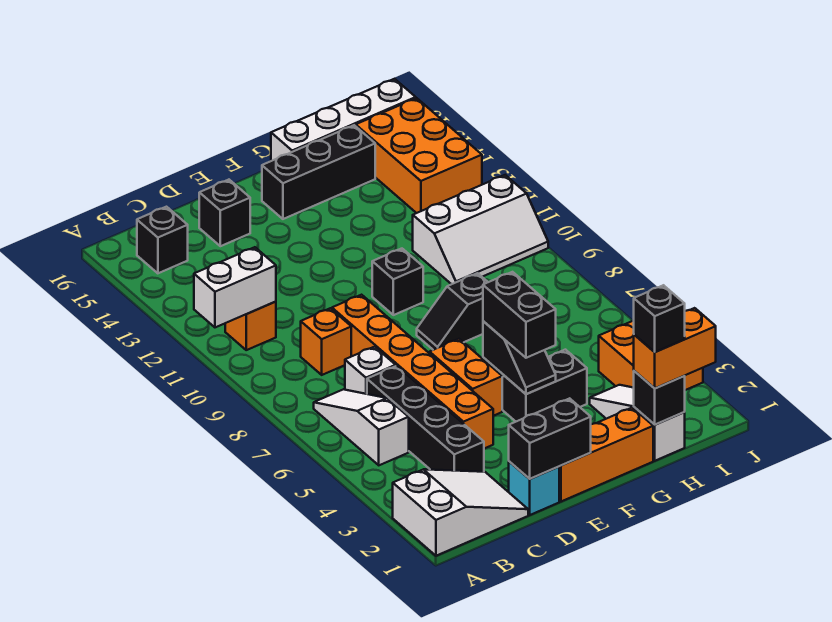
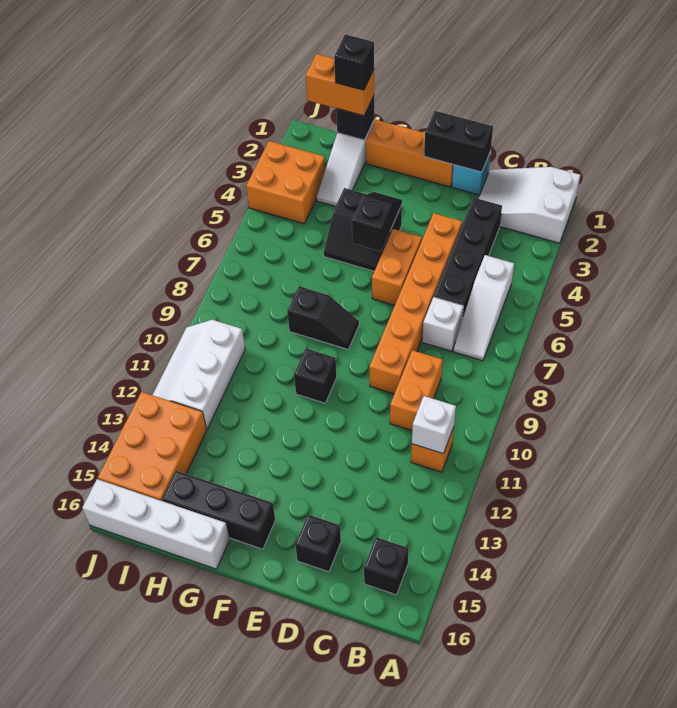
white 1x2 brick [194,247,276,327] -> white 1x1 brick [412,396,456,454]
orange 1x1 brick [301,308,351,375] -> orange 1x2 brick [390,350,443,431]
black 1x2 brick [483,272,556,358] -> none
white 2x3 slope [413,175,548,284] -> white 2x3 slope turned to [153,320,245,429]

